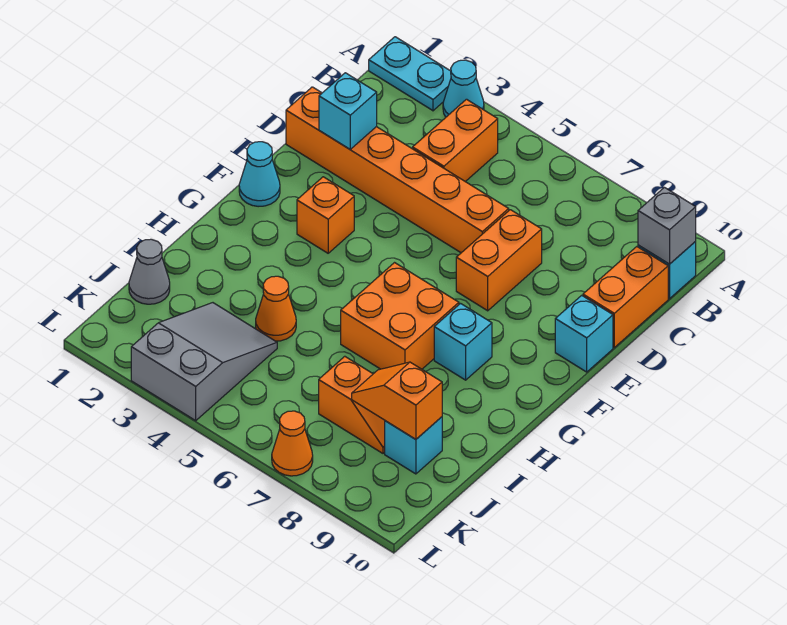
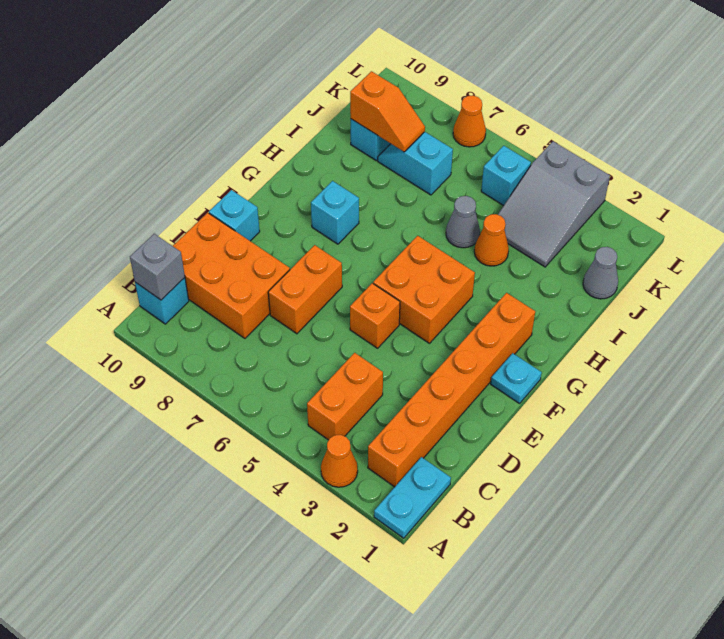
cyan 1x2 plate [369,37,451,111] -> cyan 1x2 plate turned to [374,457,451,538]
cyan 1x1 cone [443,60,484,117] -> orange 1x1 cone [321,435,358,487]
orange 1x2 brick [583,247,668,347] -> orange 2x3 brick [173,213,290,338]
orange 1x6 brick [286,87,509,253] -> orange 1x6 brick turned to [368,293,535,487]
cyan 1x1 brick [319,73,377,149] -> cyan 1x1 brick moved to [481,146,531,206]
cyan 1x1 cone [239,142,280,207] -> cyan 1x1 plate [491,353,542,404]
orange 1x1 brick [297,177,354,253] -> orange 1x1 brick moved to [350,283,400,348]
orange 2x2 brick [341,263,459,369] -> orange 2x2 brick moved to [373,236,475,343]
none -> grey 1x1 cone [446,196,480,248]
orange 1x2 slope [319,356,385,453] -> cyan 1x2 slope [378,132,453,195]

